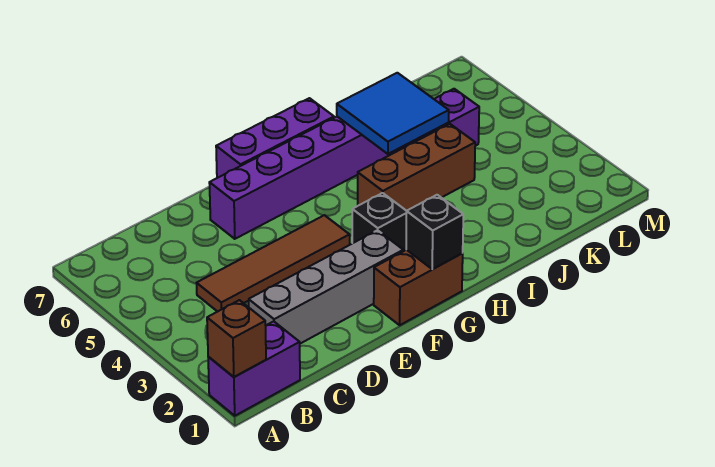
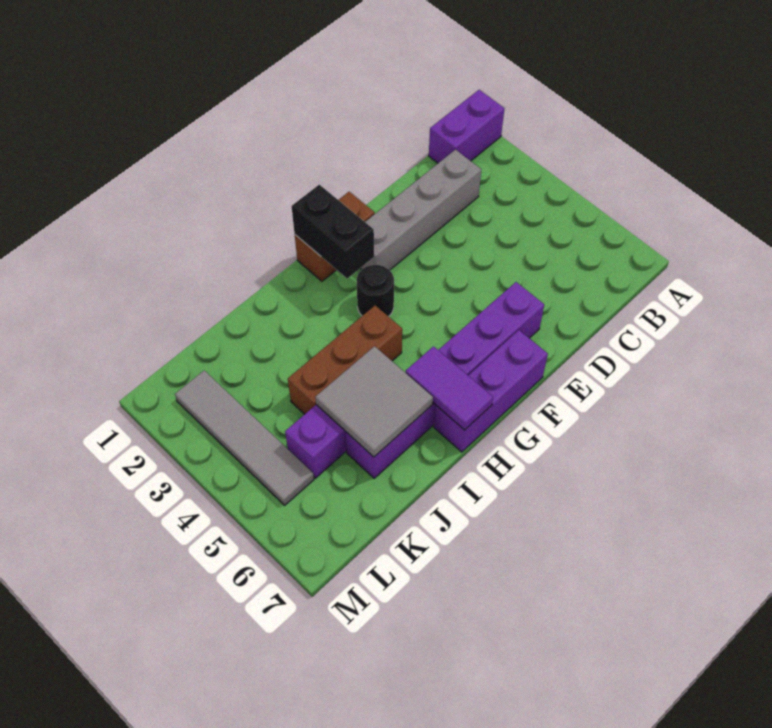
brown 1x1 brick [207,300,266,377] -> none
brown 1x4 tile [197,215,350,312] -> none
black 1x1 brick [406,195,463,269] -> black 1x2 brick [291,185,374,278]
black 1x1 brick [352,193,407,251] -> black 1x1 round brick [357,265,394,317]
none -> purple 1x2 tile [406,346,493,430]
blue 2x2 tile [337,73,449,154] -> grey 2x2 tile [315,346,433,457]
none -> grey 1x4 tile [175,371,314,505]

